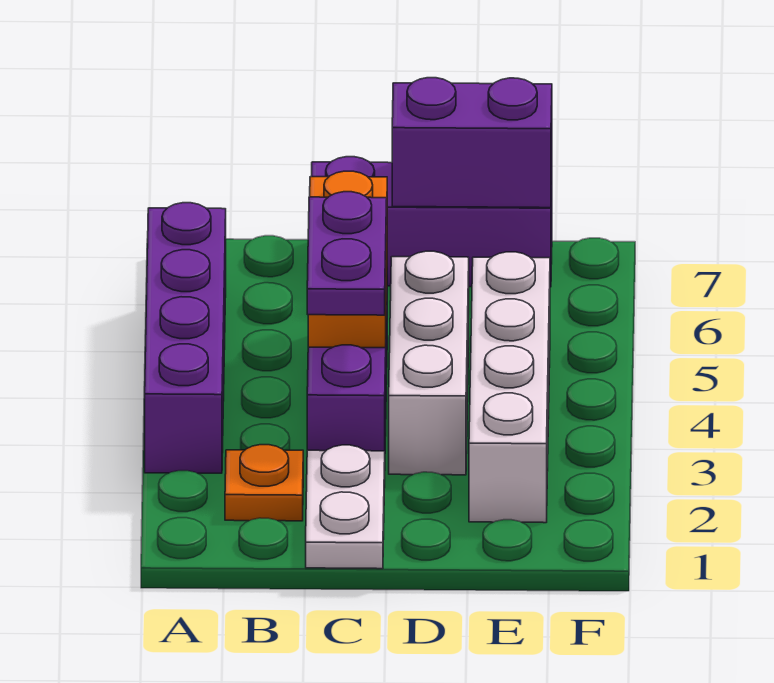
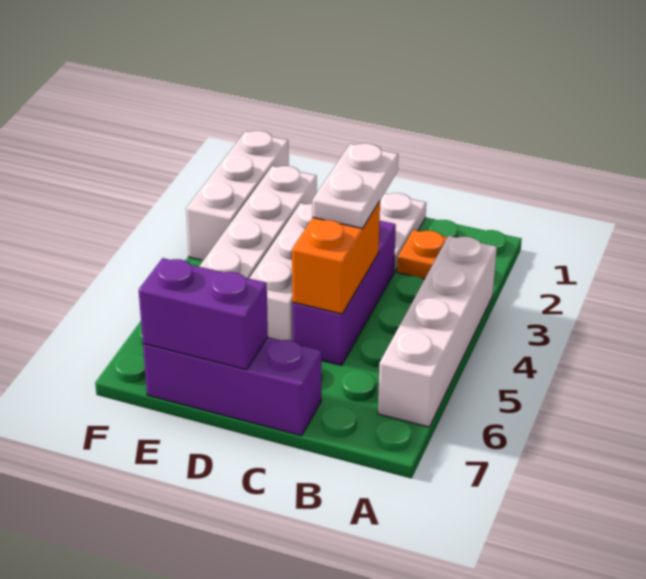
purple 1x4 brick [145,203,226,473] -> white 1x4 brick [378,236,497,427]
purple 1x2 plate [307,192,387,315] -> white 1x2 plate [312,143,398,229]
none -> white 1x3 brick [186,131,289,260]

